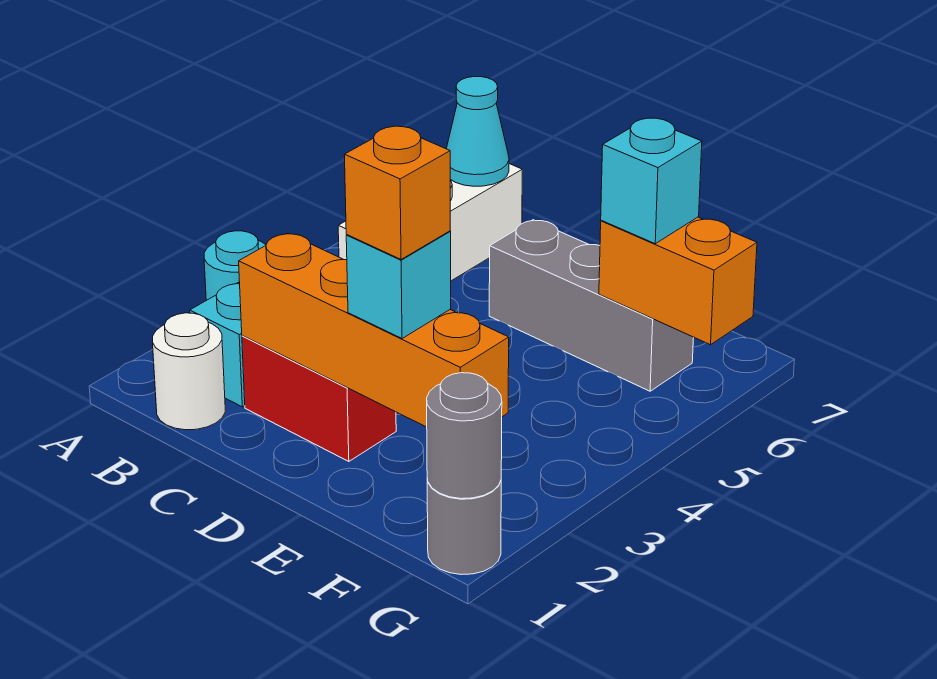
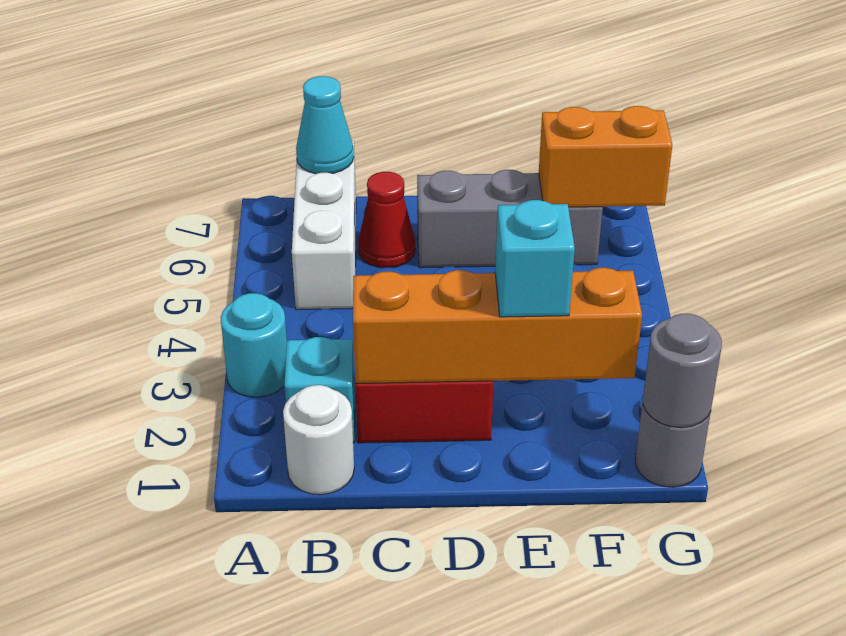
none -> red 1x1 cone [358,172,415,268]
orange 1x1 brick [345,126,450,259] -> none
cyan 1x1 brick [601,118,702,244] -> none

